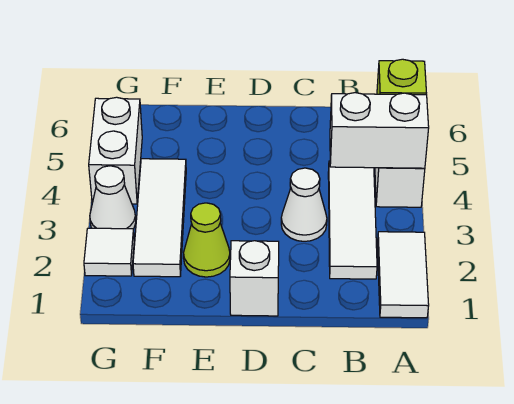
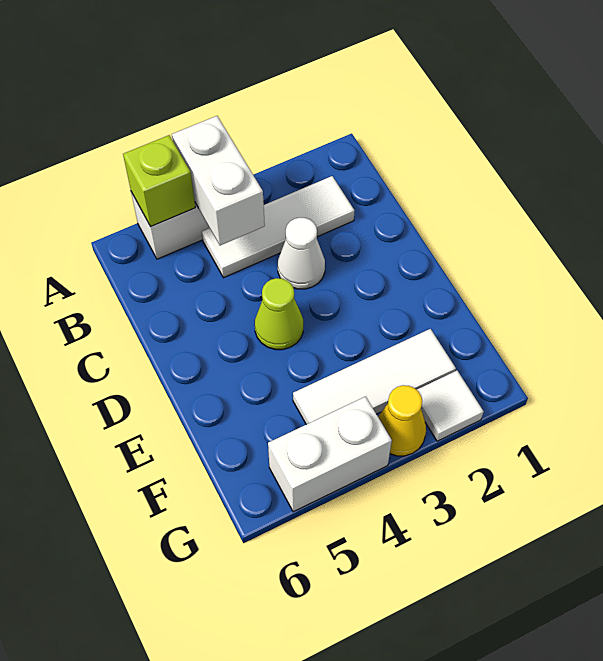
white 1x2 tile [377,232,429,318] -> none
white 1x1 brick [230,241,279,316] -> none
lime 1x1 cone [184,203,230,277] -> lime 1x1 cone moved to [255,278,303,350]
white 1x1 cone [90,166,136,229] -> yellow 1x1 cone [378,385,426,456]

